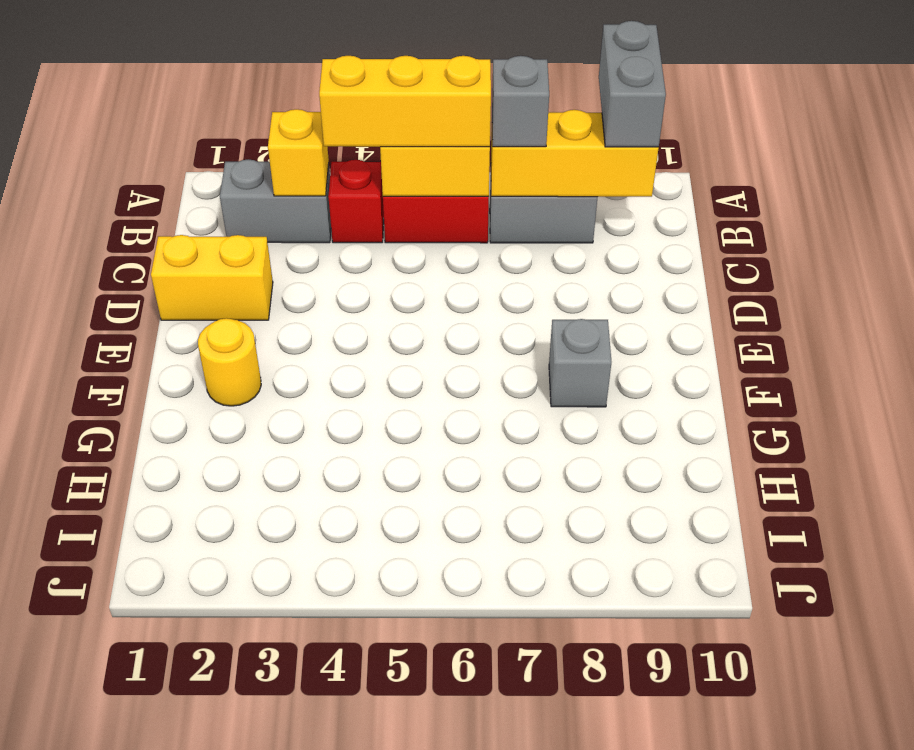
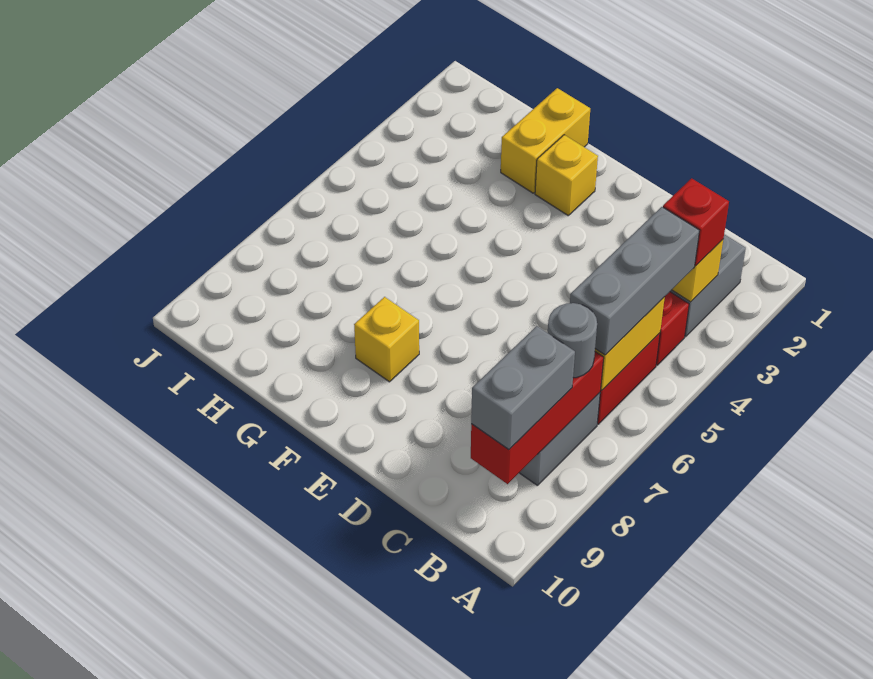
grey 1x2 brick [599,21,666,147] -> grey 1x2 brick turned to [471,326,575,450]
none -> red 1x1 brick [663,178,729,266]
yellow 1x3 brick [319,56,491,147] -> grey 1x3 brick [570,207,700,355]
yellow 1x3 brick [491,110,659,197] -> red 1x3 brick [471,352,604,484]
grey 1x1 brick [492,56,549,147] -> grey 1x1 round brick [548,303,597,378]
yellow 1x2 brick [151,235,273,320] -> yellow 1x2 brick moved to [501,88,590,193]
yellow 1x1 round brick [198,318,261,406] -> yellow 1x1 brick [535,135,598,215]
grey 1x1 brick [549,319,611,407] -> yellow 1x1 brick [354,297,419,382]

